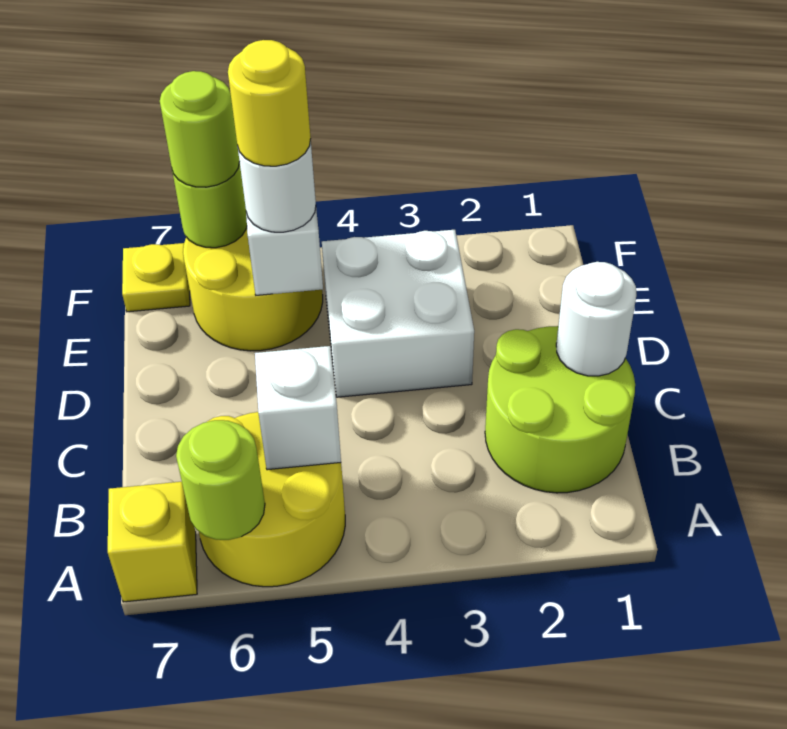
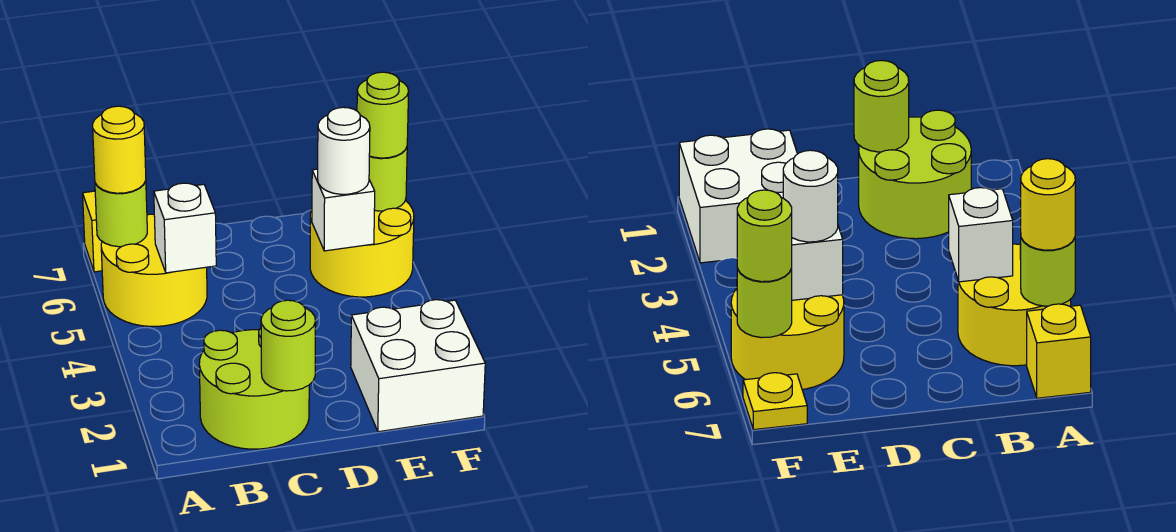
white 1x1 round brick [556,262,636,376] -> lime 1x1 round brick [261,300,316,391]
white 2x2 brick [322,230,474,397] -> white 2x2 brick moved to [351,300,485,432]
yellow 1x1 round brick [228,40,311,166] -> yellow 1x1 round brick moved to [93,106,146,193]

